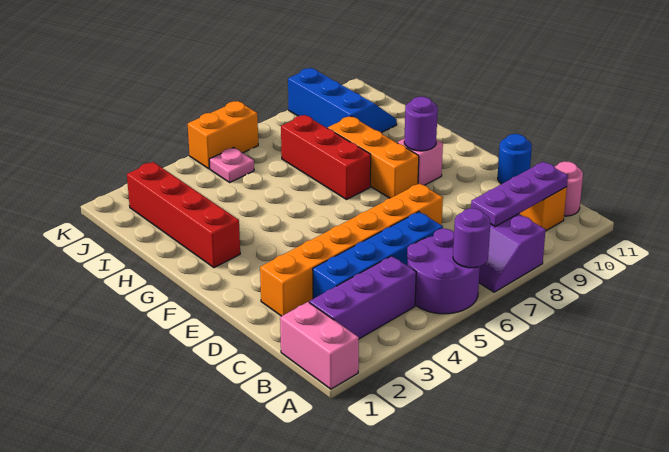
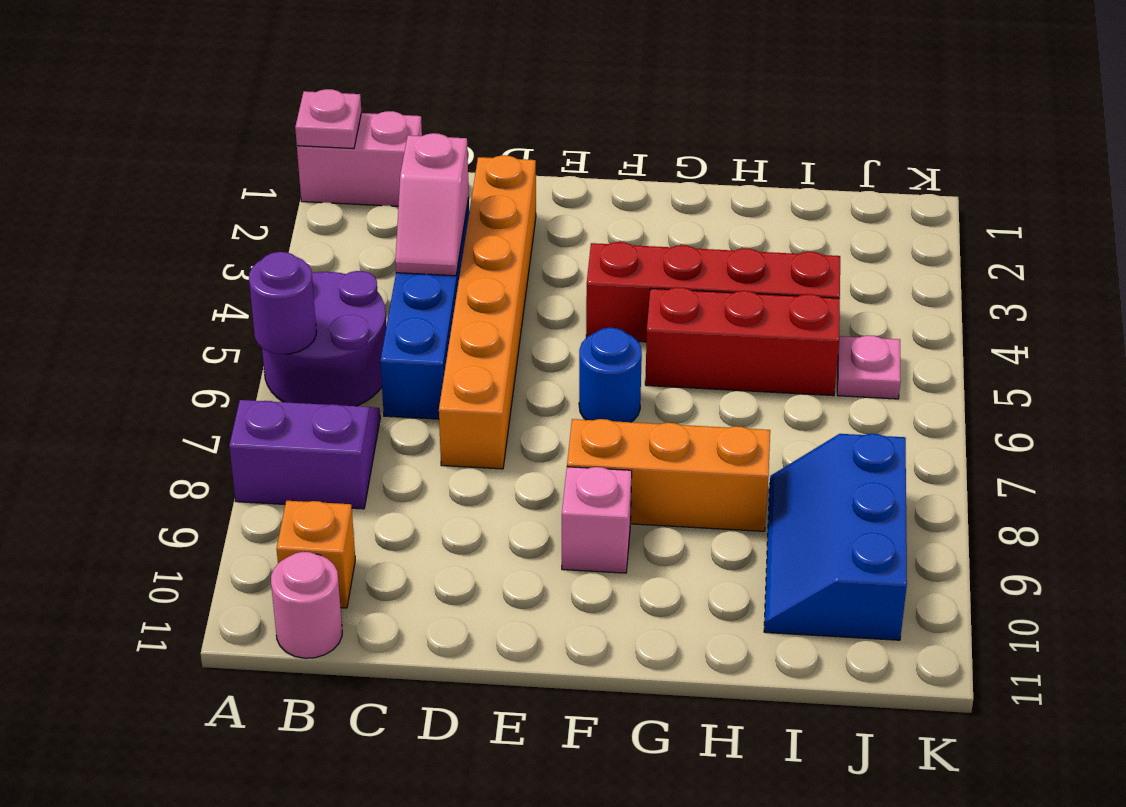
none -> pink 1x1 plate [295,89,361,149]
purple 1x3 brick [309,256,416,339] -> none
purple 1x3 plate [471,162,568,227] -> none
none -> pink 1x2 slope [395,133,469,276]
blue 1x1 round brick [498,134,532,184] -> blue 1x1 round brick moved to [579,328,642,422]
purple 1x1 round brick [404,97,438,151] -> none
red 1x4 brick [127,162,240,268] -> red 1x4 brick moved to [586,242,840,342]
red 1x3 brick [281,115,371,199] -> red 1x3 brick moved to [645,287,840,396]
blue 2x3 slope [288,68,397,133] -> blue 2x3 slope turned to [764,434,907,640]
orange 1x2 brick [188,101,258,169] -> none

